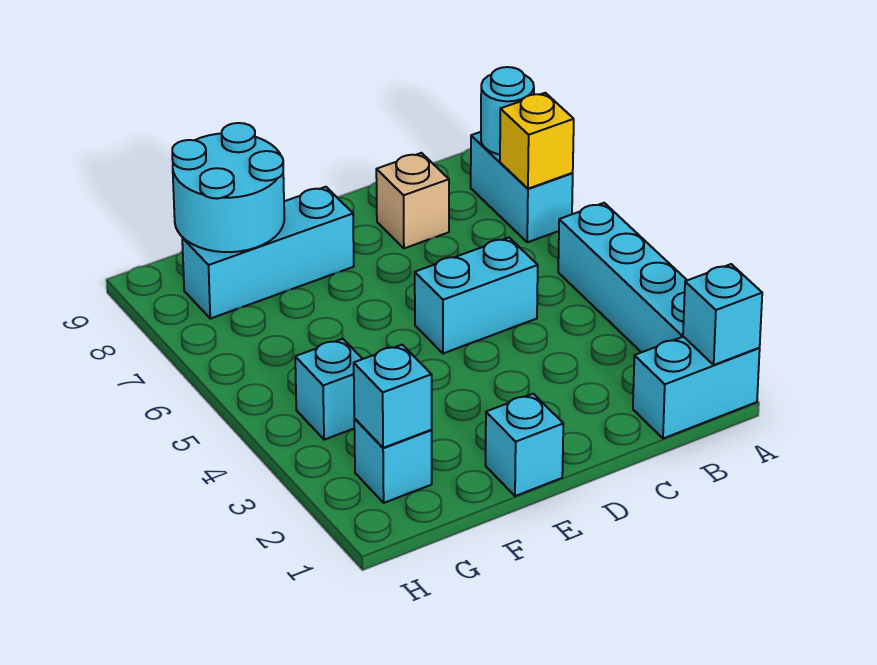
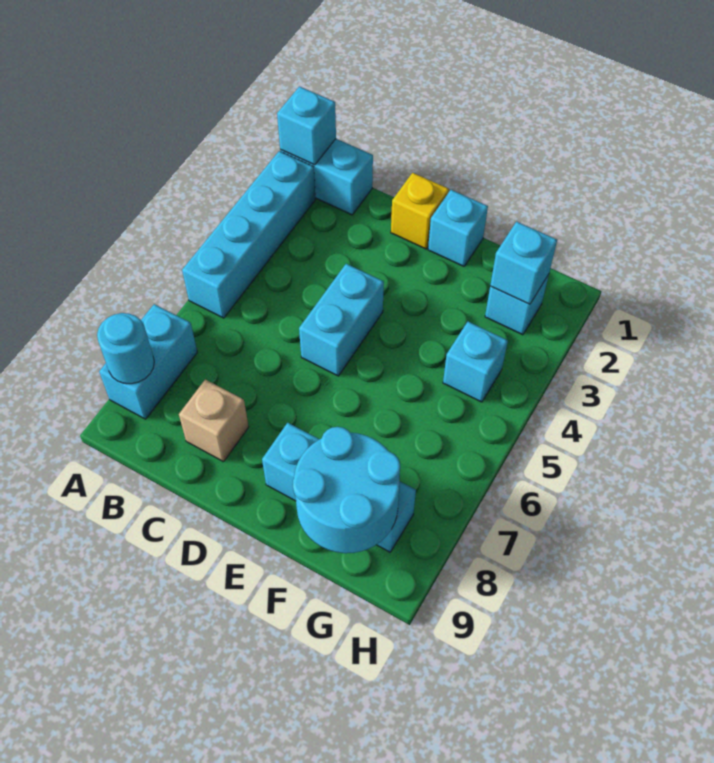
yellow 1x1 brick [500,93,574,189] -> yellow 1x1 brick moved to [391,173,449,249]
cyan 1x2 brick [415,238,538,353] -> cyan 1x2 brick turned to [299,264,384,376]

